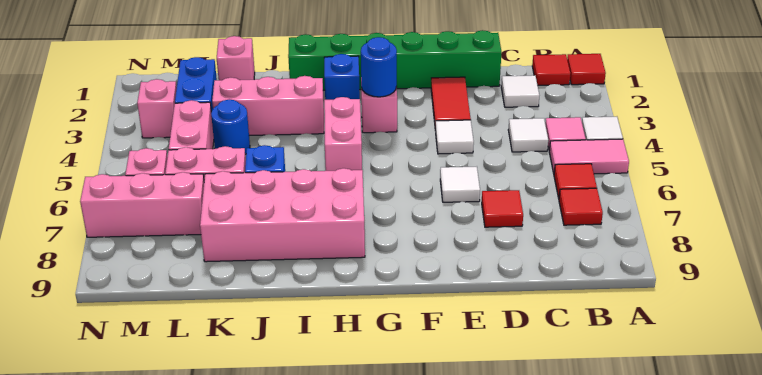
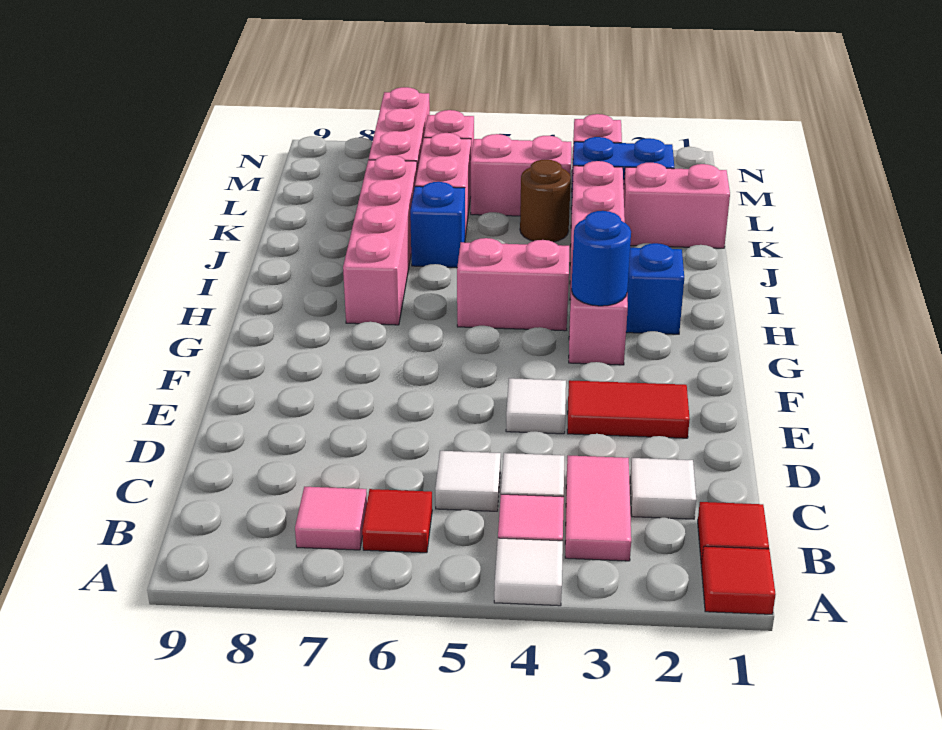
pink 1x2 tile [549,139,629,174] -> pink 1x2 tile moved to [565,455,631,561]
red 1x1 tile [559,188,603,225] -> pink 1x1 tile [295,487,367,550]
green 1x6 brick [288,30,502,90] -> none
red 1x1 tile [482,190,523,227] -> none
white 1x1 tile [440,167,480,202] -> white 1x1 tile moved to [435,451,501,511]
pink 2x4 brick [200,168,365,262] -> pink 1x4 brick [343,155,417,325]
pink 1x1 brick [217,36,255,80] -> pink 1x2 brick [624,162,730,248]
blue 1x1 round brick [211,100,250,154] -> brown 1x1 round brick [520,160,571,242]

